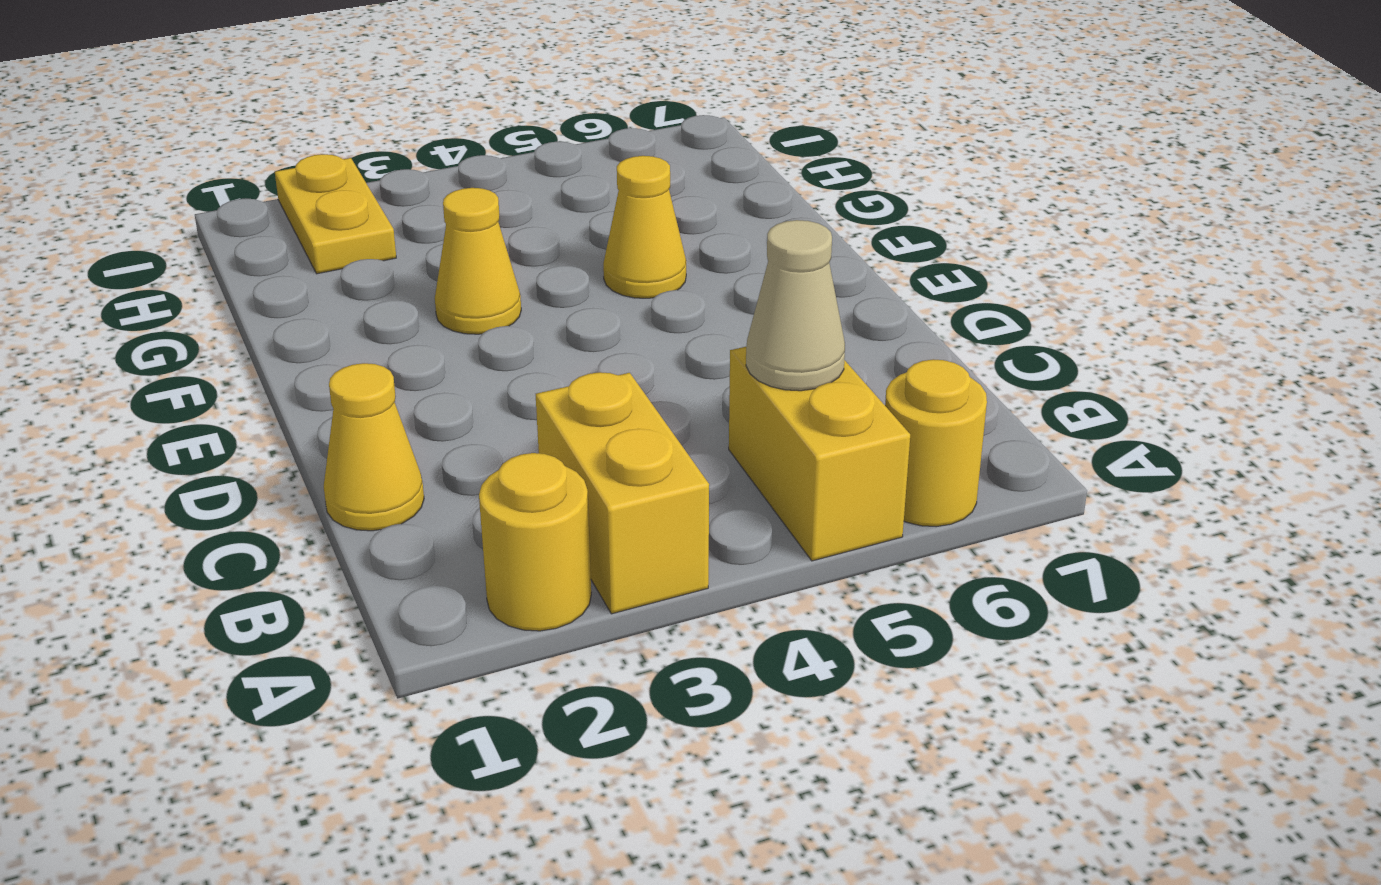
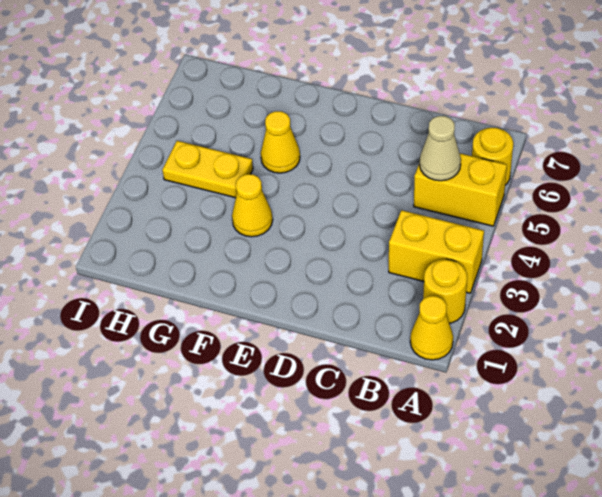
yellow 1x1 cone [324,363,424,531] -> yellow 1x1 cone moved to [410,296,453,360]
yellow 1x2 plate [275,154,396,274] -> yellow 1x2 plate moved to [162,141,253,198]

